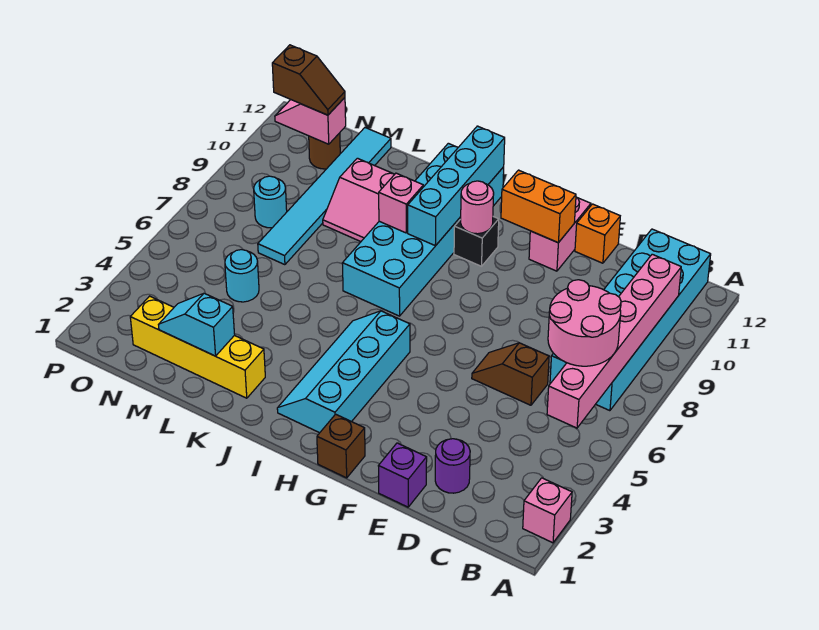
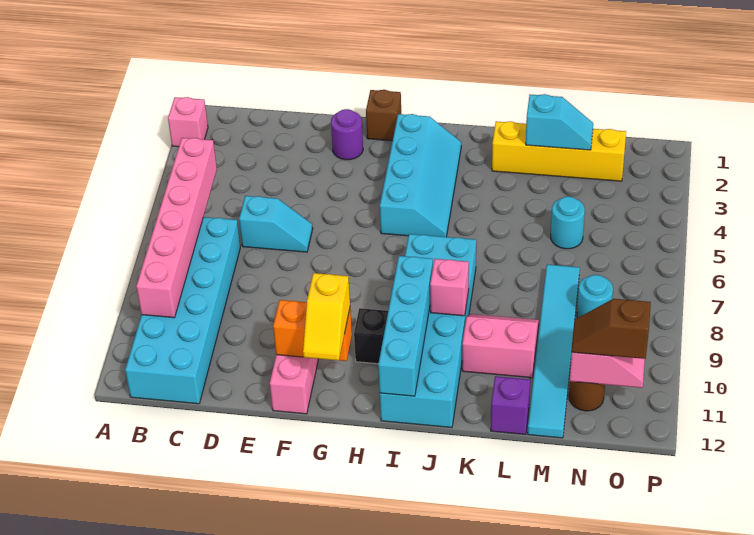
pink 2x2 round brick [548,280,621,366] -> none
purple 1x1 round brick [435,439,470,493] -> purple 1x1 round brick moved to [331,109,363,160]
brown 1x2 slope [472,343,549,405] -> cyan 1x2 slope [239,196,313,252]
purple 1x1 brick [379,443,427,507] -> purple 1x1 brick moved to [491,376,530,435]
orange 1x1 brick [575,204,620,263] -> none
none -> yellow 1x2 slope [303,273,350,361]
pink 1x1 round brick [461,181,494,234] -> none

